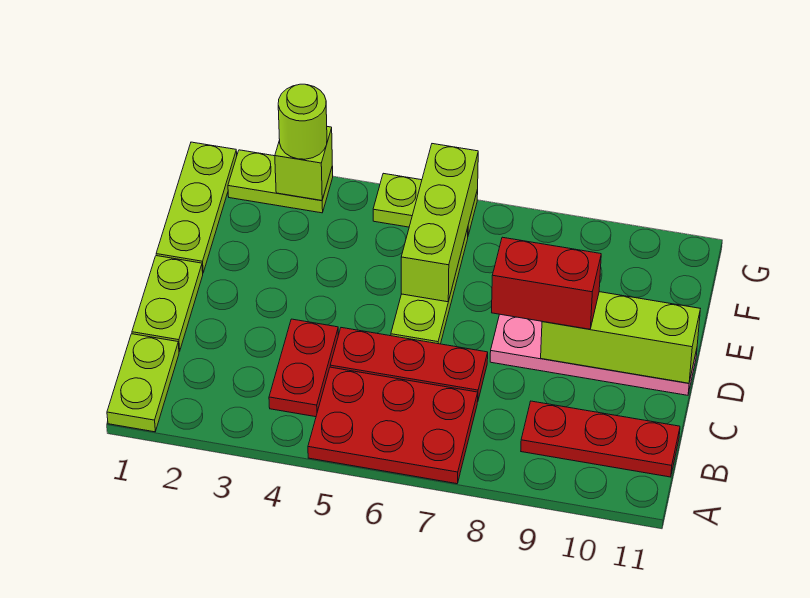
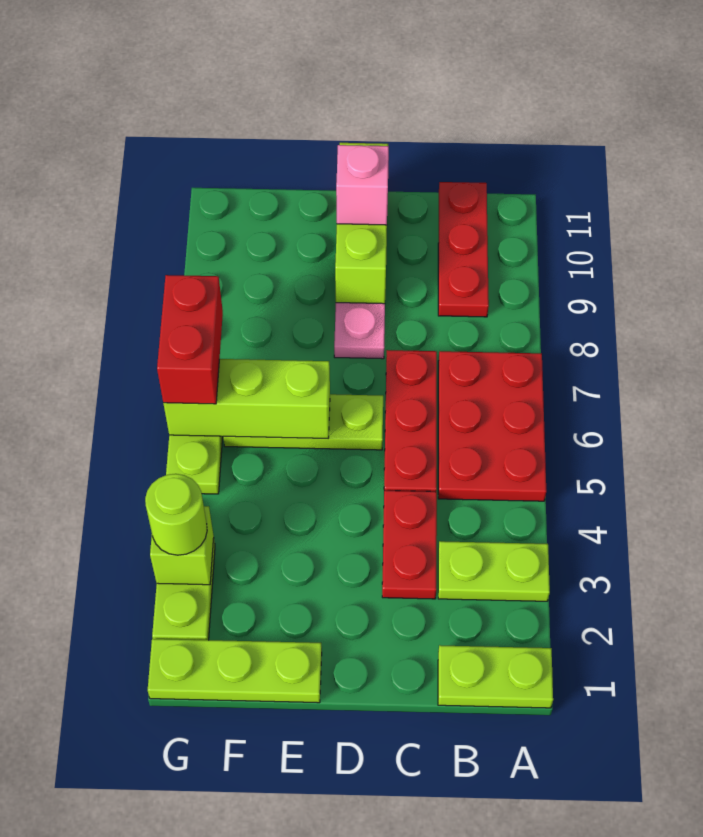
red 1x2 plate [269,319,338,417] -> red 1x2 plate turned to [382,490,437,599]
lime 1x2 plate [132,256,203,351] -> lime 1x2 plate moved to [438,541,550,601]
red 1x2 brick [492,237,601,329] -> red 1x2 brick moved to [157,275,223,404]
none -> pink 1x1 brick [336,145,389,225]

